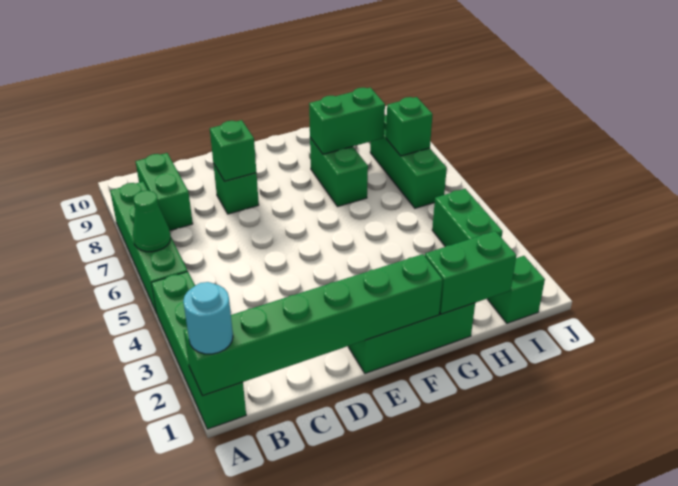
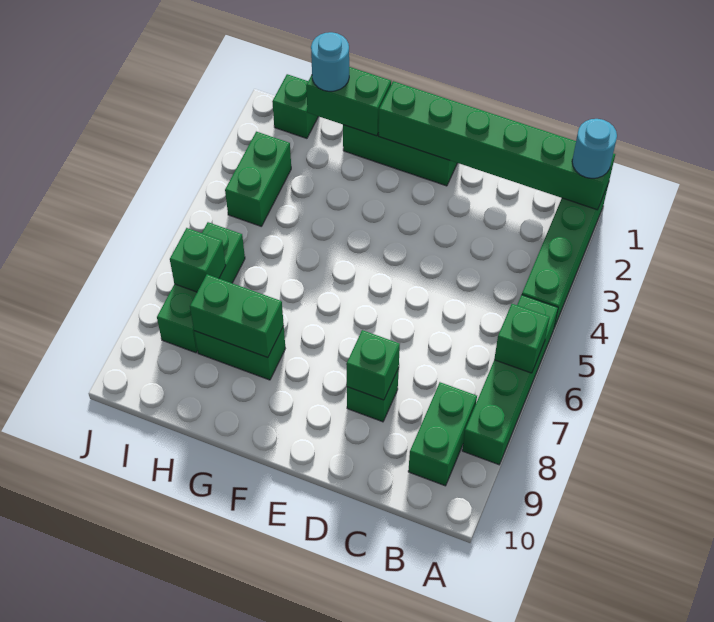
green 1x1 cone [133,190,171,252] -> green 1x1 brick [494,304,550,373]
green 1x2 brick [310,138,368,207] -> green 1x2 brick turned to [194,326,285,380]
none -> cyan 1x1 round brick [311,32,349,91]

